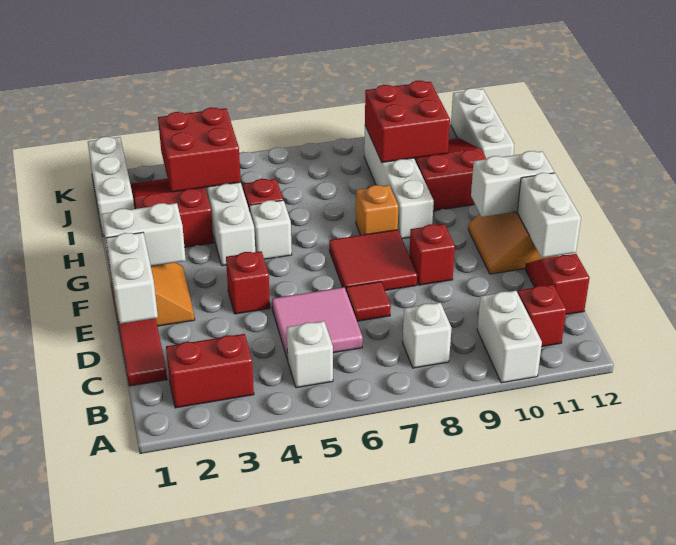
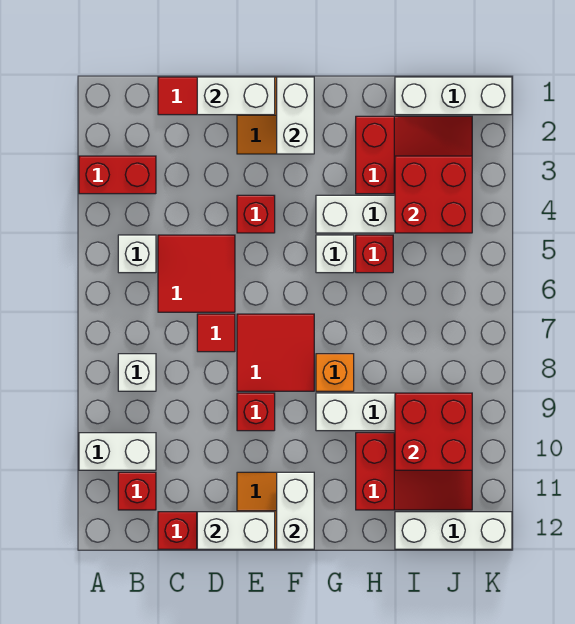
red 1x2 brick [166,334,254,408] -> red 1x2 brick turned to [79,156,156,194]
pink 2x2 tile [272,287,363,360] -> red 2x2 tile [158,235,235,312]

